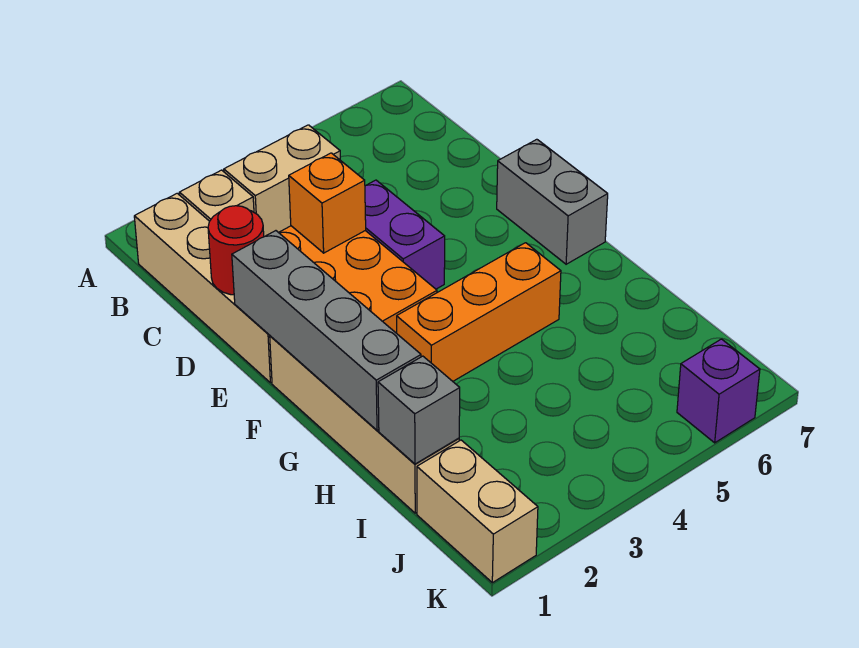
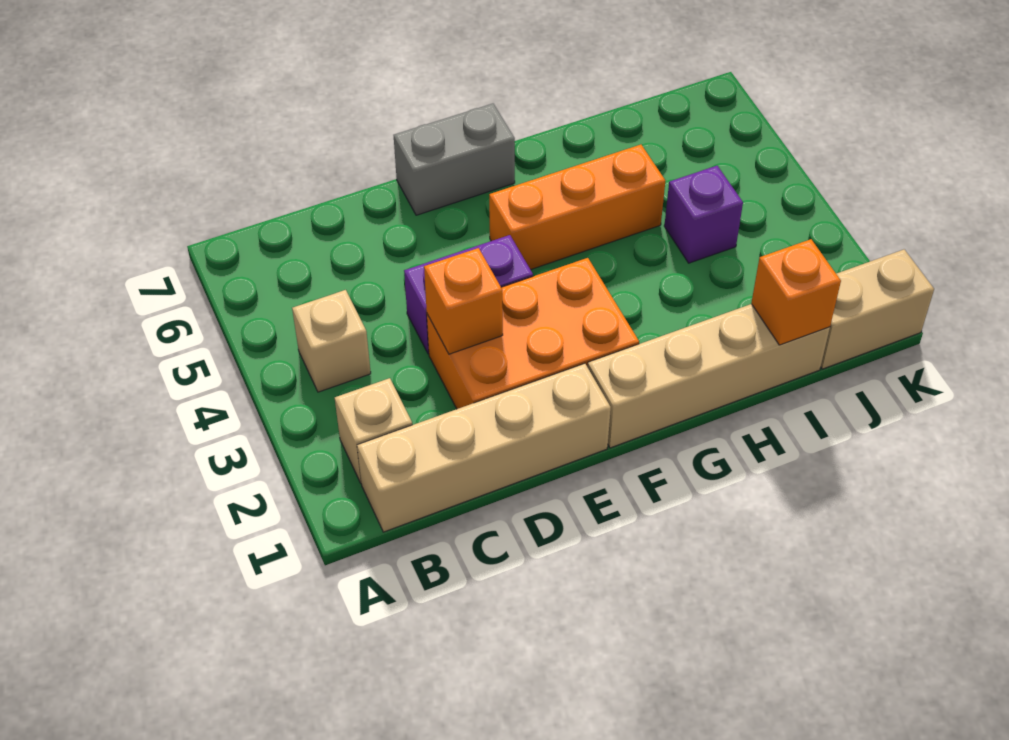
tan 1x2 brick [224,125,340,237] -> tan 1x1 brick [292,290,371,392]
red 1x1 round brick [208,206,264,295] -> none
grey 1x4 brick [232,231,421,430] -> none
orange 1x3 brick [397,243,561,381] -> orange 1x3 brick turned to [489,145,665,270]
grey 1x1 brick [378,356,460,464] -> orange 1x1 brick [751,239,841,345]
purple 1x1 brick [677,339,760,443] -> purple 1x1 brick moved to [664,166,743,263]

